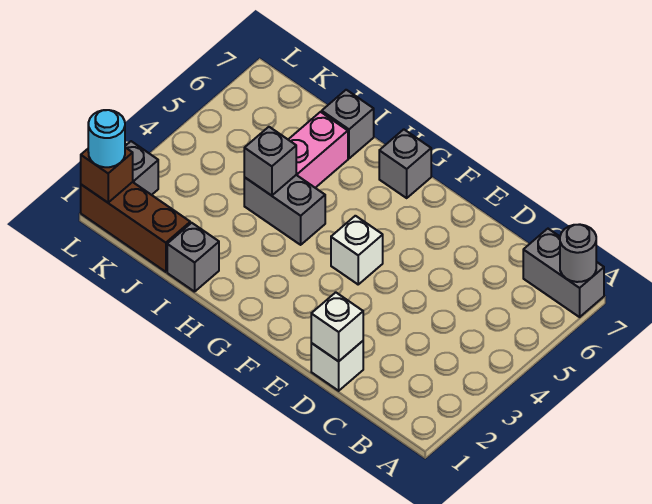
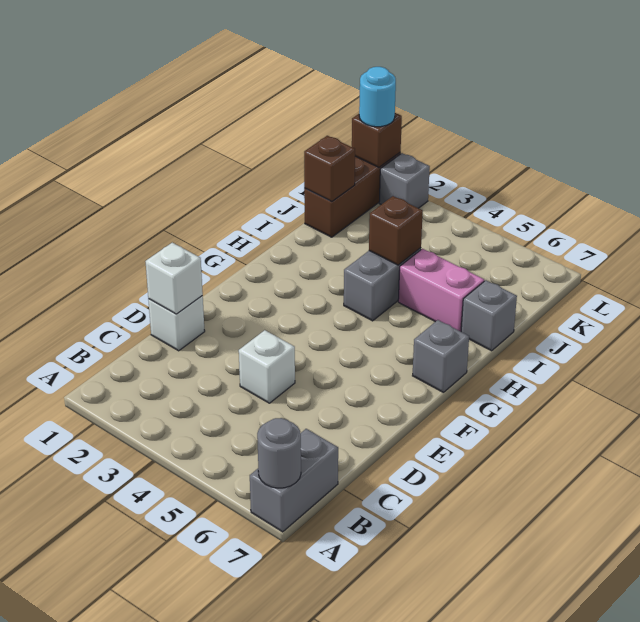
white 1x1 brick [331,216,383,284] -> white 1x1 brick moved to [239,330,295,403]
grey 1x1 brick [167,223,219,292] -> none
grey 1x1 brick [244,127,296,196] -> brown 1x1 brick [369,196,423,265]
none -> brown 1x1 brick [304,136,355,202]

